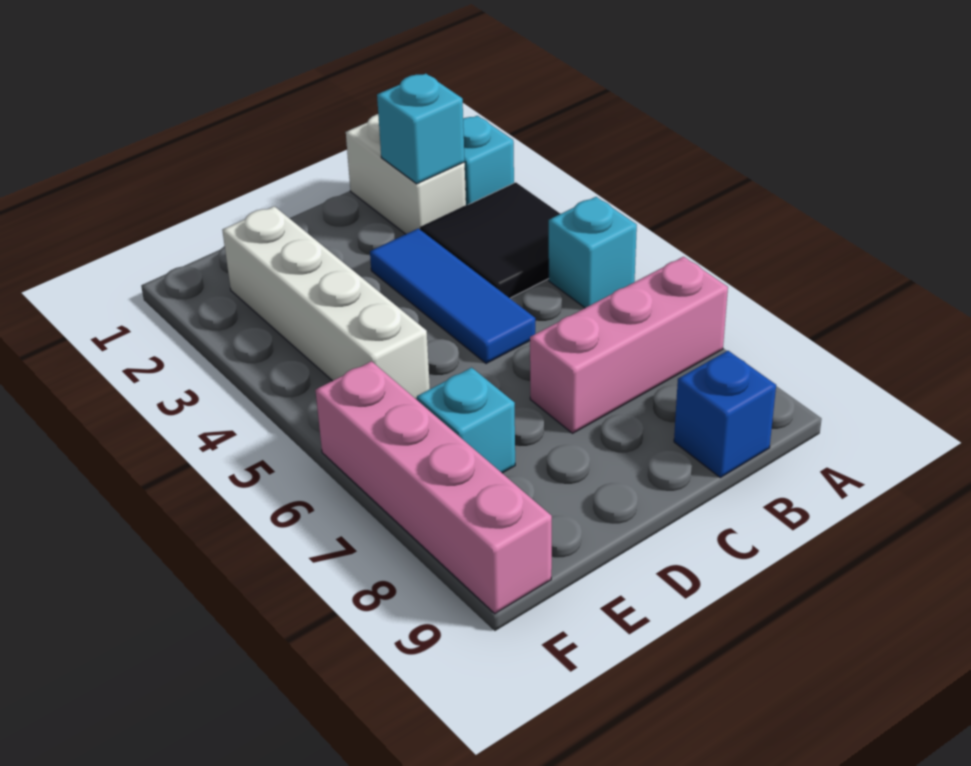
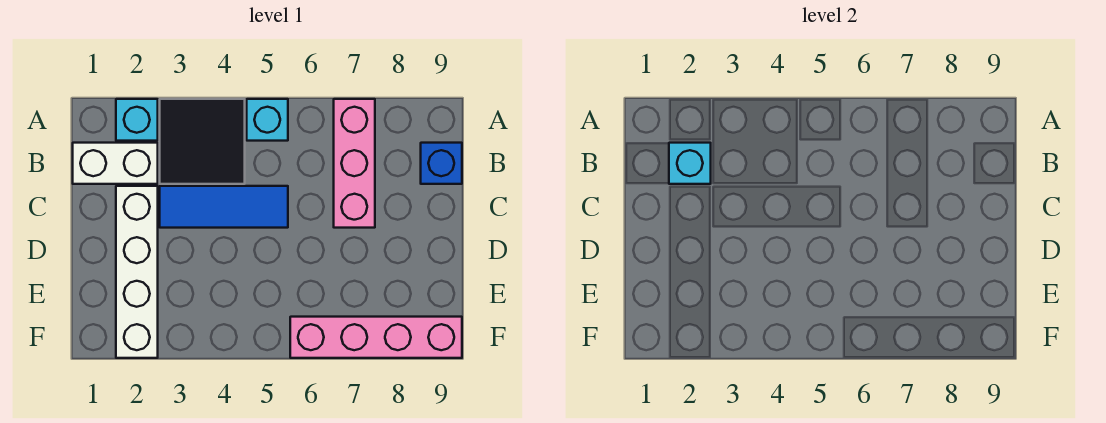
white 1x4 brick [222,206,430,400] -> white 1x4 brick turned to [116,186,158,358]
cyan 1x1 brick [417,367,515,473] -> none

